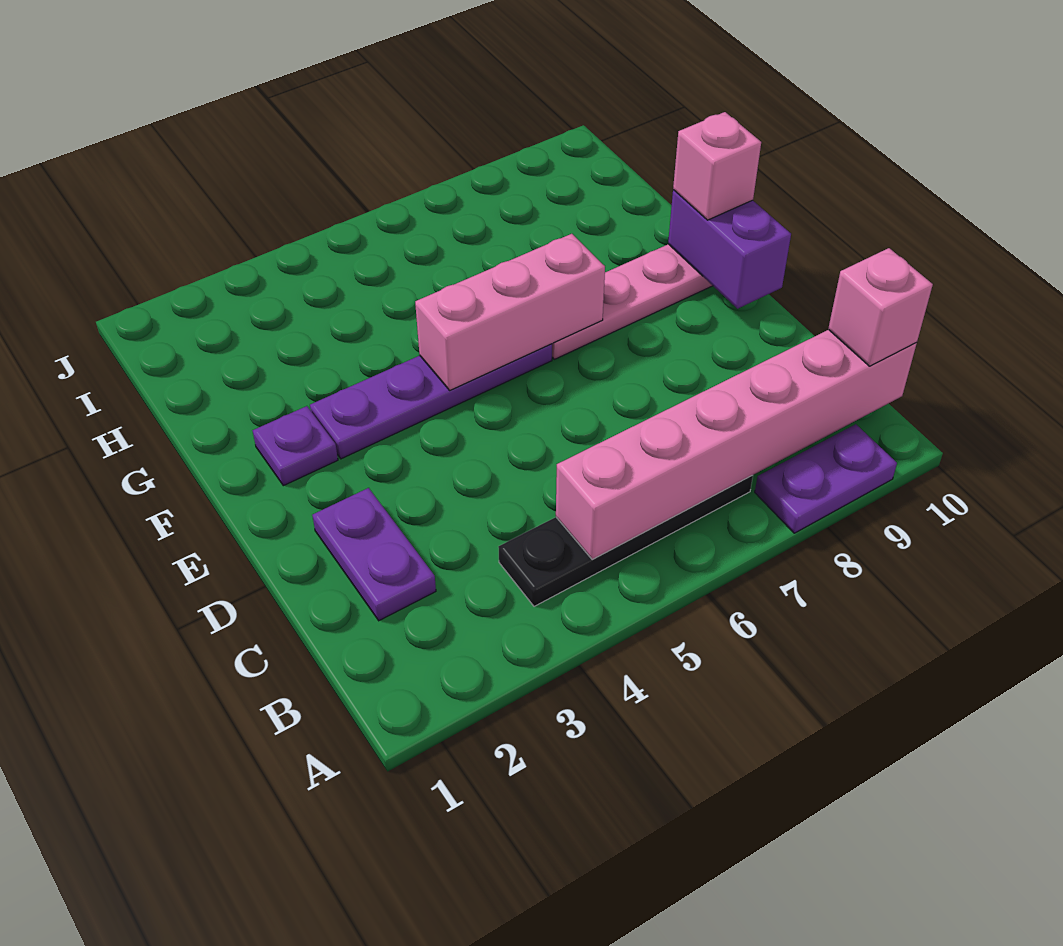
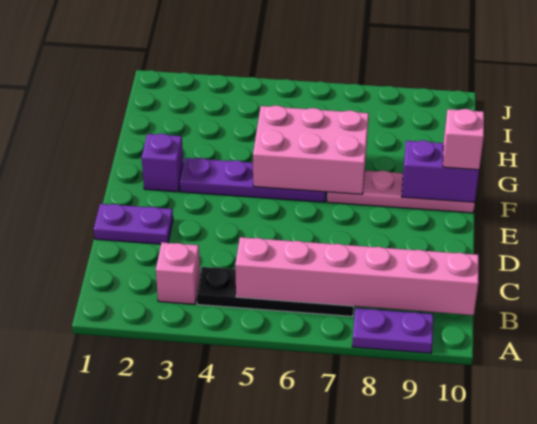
pink 1x1 brick [828,248,933,366] -> pink 1x1 brick moved to [156,242,200,304]
purple 1x2 plate [312,488,436,621] -> purple 1x2 plate turned to [94,204,173,244]
purple 1x2 brick [668,190,791,309] -> purple 1x2 brick turned to [402,140,479,202]
purple 1x1 plate [253,406,338,486] -> purple 1x1 brick [142,134,183,192]
pink 1x3 brick [415,234,605,390] -> pink 2x3 brick [253,105,369,194]

